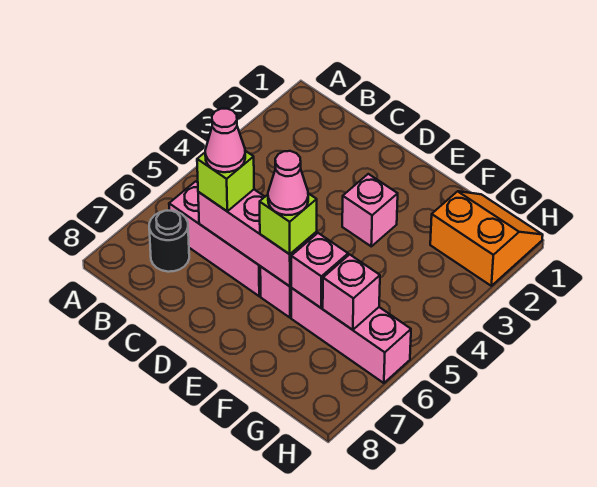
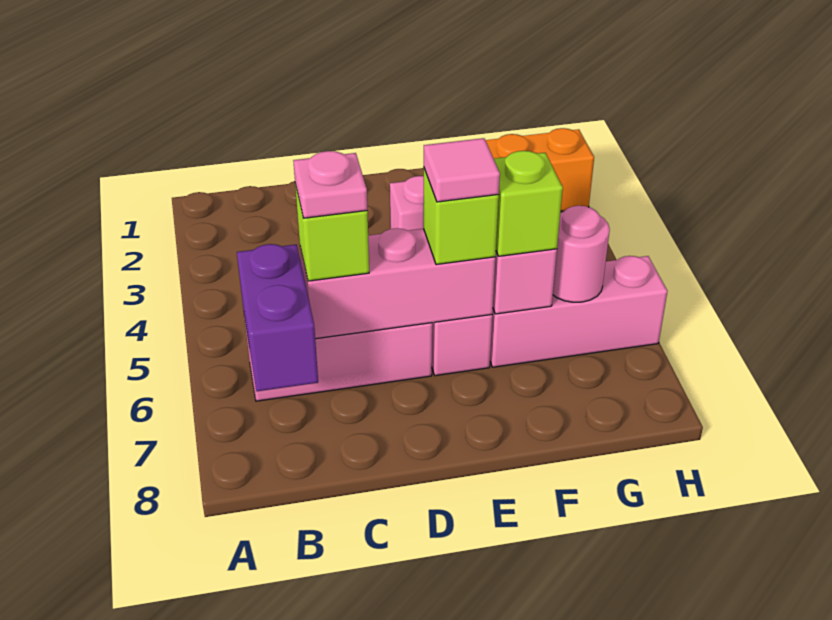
none -> purple 1x2 brick [237,244,318,391]
black 1x1 round brick [149,211,189,272] -> none
pink 1x1 cone [205,109,245,172] -> pink 1x1 plate [293,151,367,218]
pink 1x1 cone [268,151,308,215] -> pink 1x1 tile [424,138,500,202]
none -> lime 1x1 brick [494,151,563,256]
pink 1x1 brick [323,254,380,330] -> pink 1x1 round brick [553,206,610,302]

